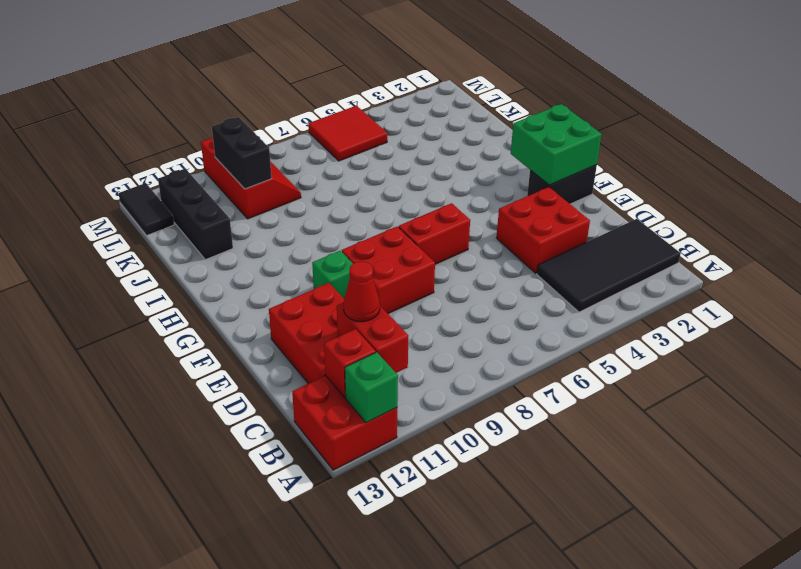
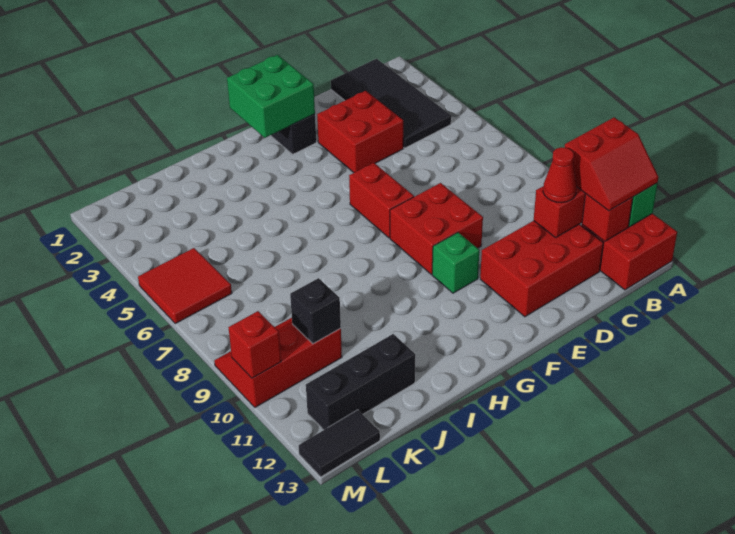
none -> red 2x2 slope [565,117,658,211]
black 1x2 brick [212,117,272,189] -> black 1x1 brick [290,278,341,344]
none -> red 1x1 brick [228,311,281,378]

